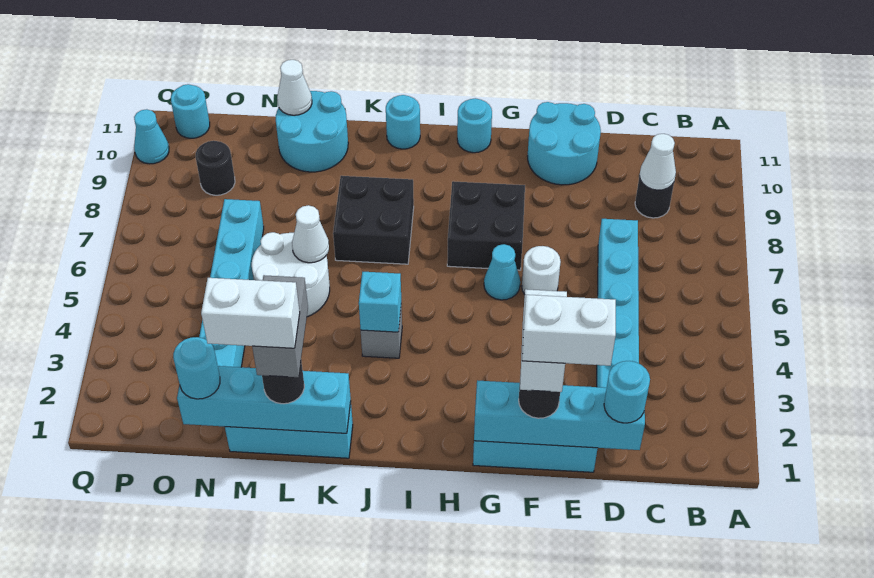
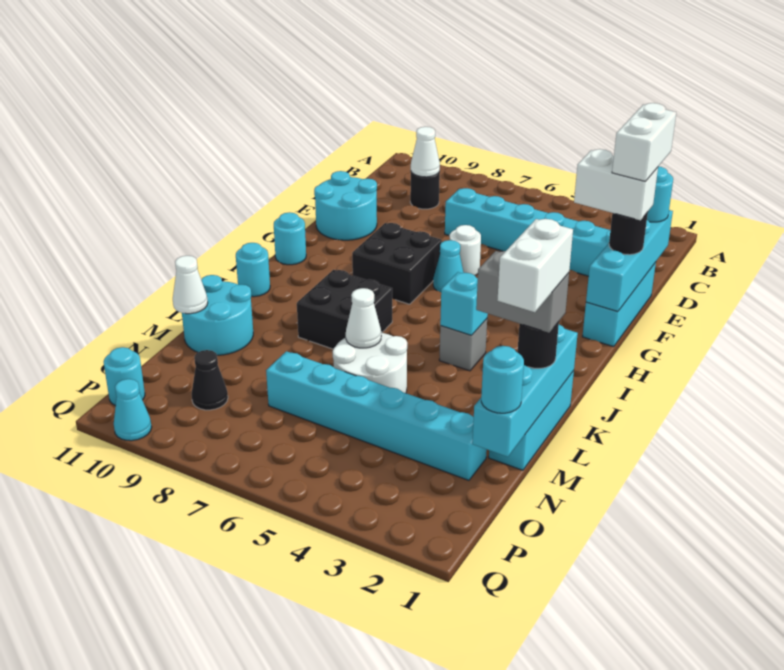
black 1x1 round brick [196,141,235,195] -> black 1x1 cone [191,350,228,410]

